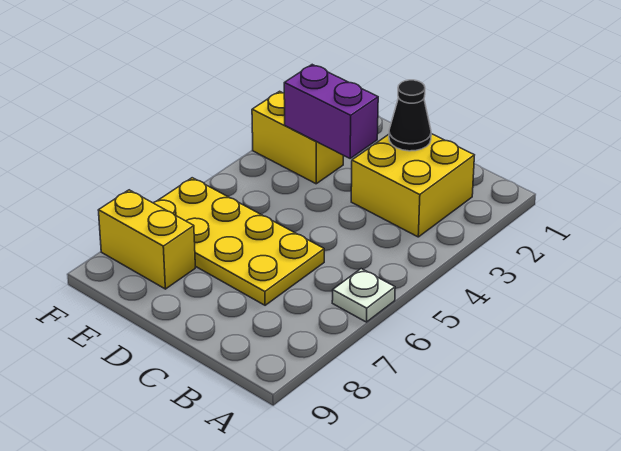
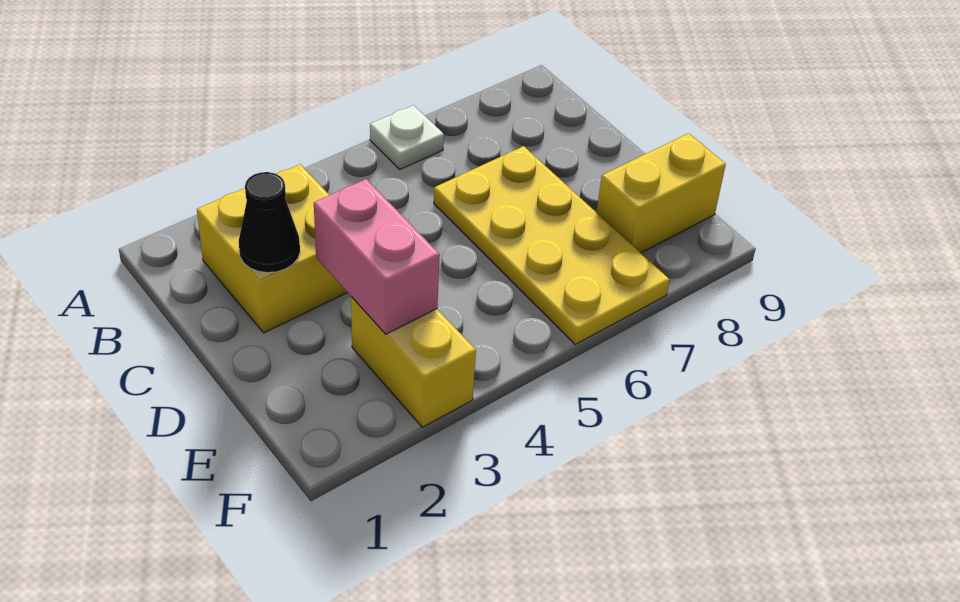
purple 1x2 brick [284,65,378,158] -> pink 1x2 brick [314,179,440,334]
yellow 1x2 brick [98,190,195,289] -> yellow 1x2 brick turned to [597,133,726,253]

